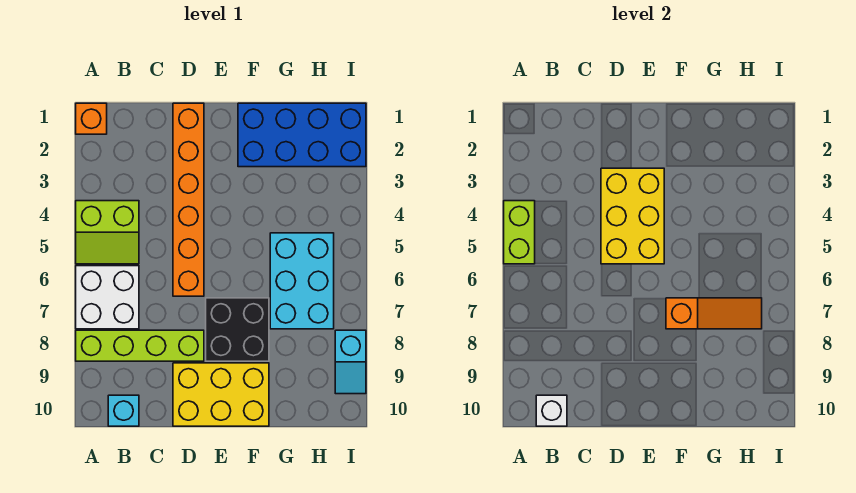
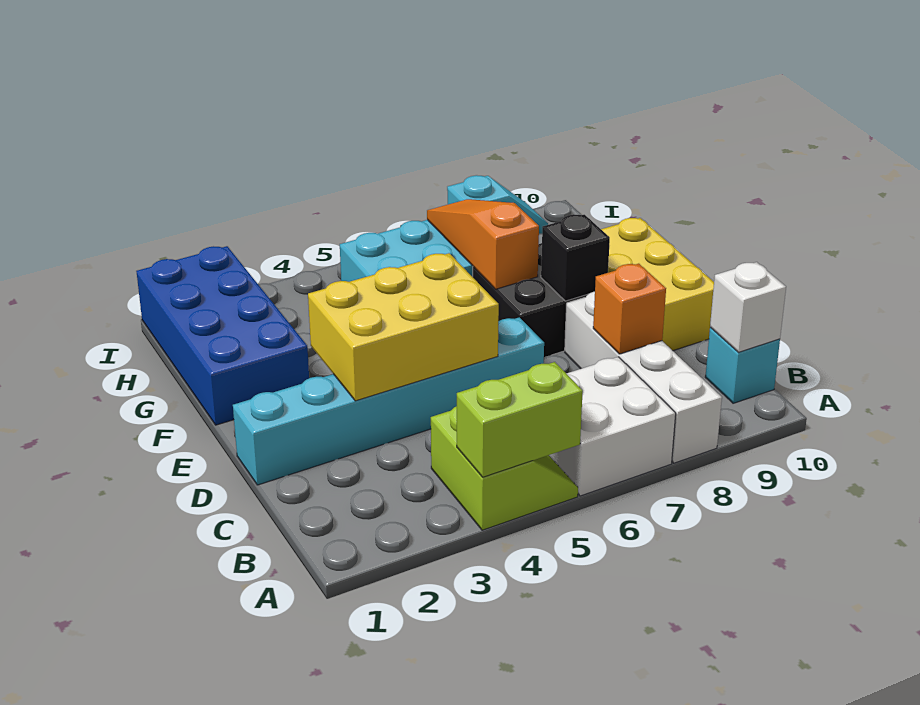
orange 1x1 brick [76,103,107,134] -> orange 1x1 brick moved to [593,264,666,354]
lime 1x4 brick [76,330,204,361] -> white 1x4 brick [565,292,722,463]
orange 1x6 brick [173,103,204,296] -> cyan 1x6 brick [233,317,544,485]
none -> black 1x1 brick [541,214,610,301]

